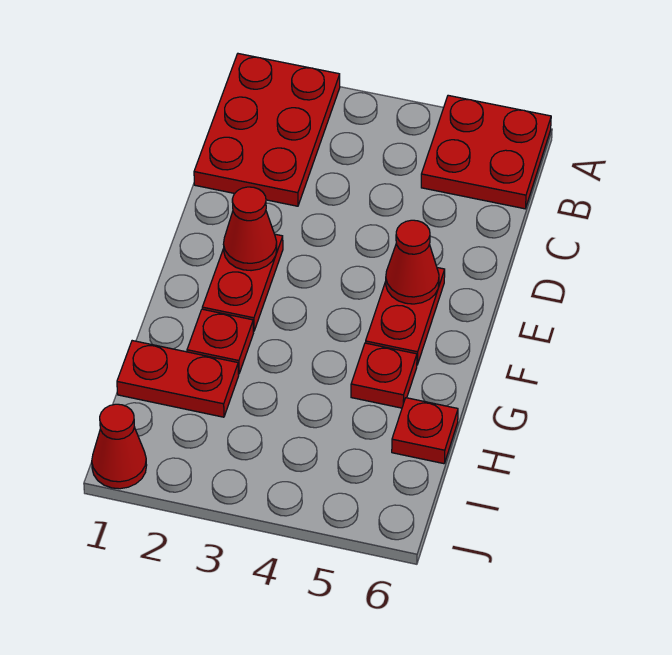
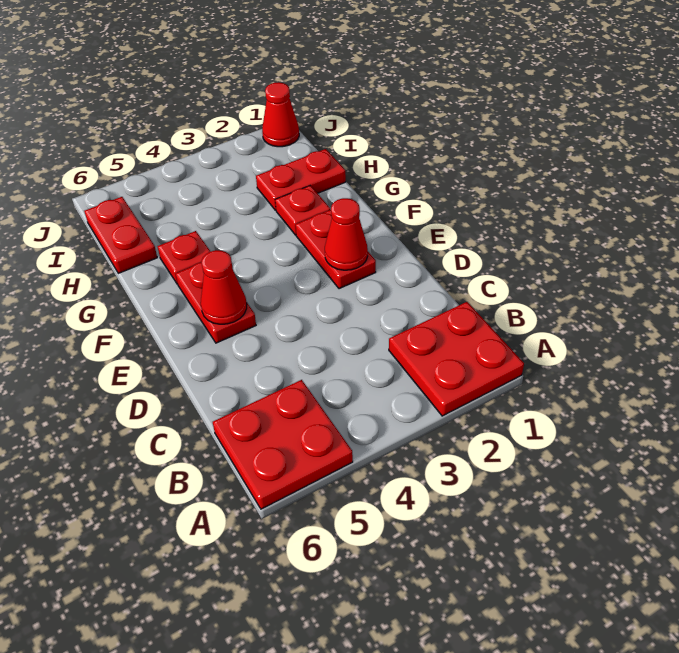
red 2x3 plate [194,54,340,206] -> red 2x2 plate [389,302,524,416]
red 1x1 plate [392,398,458,464] -> red 1x2 plate [84,197,157,273]

